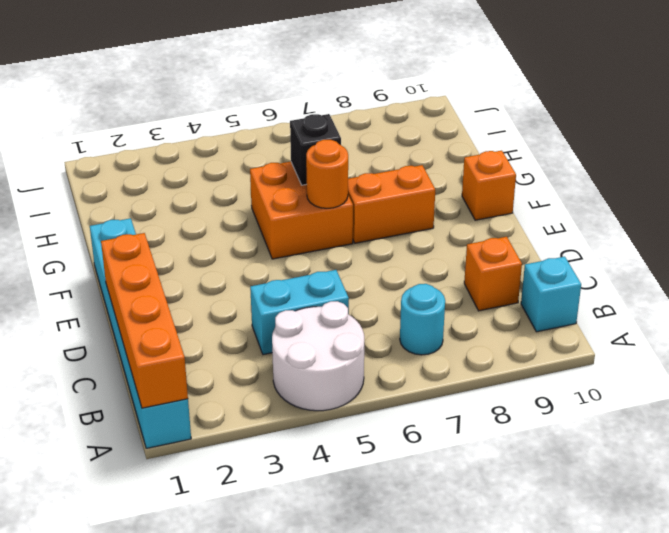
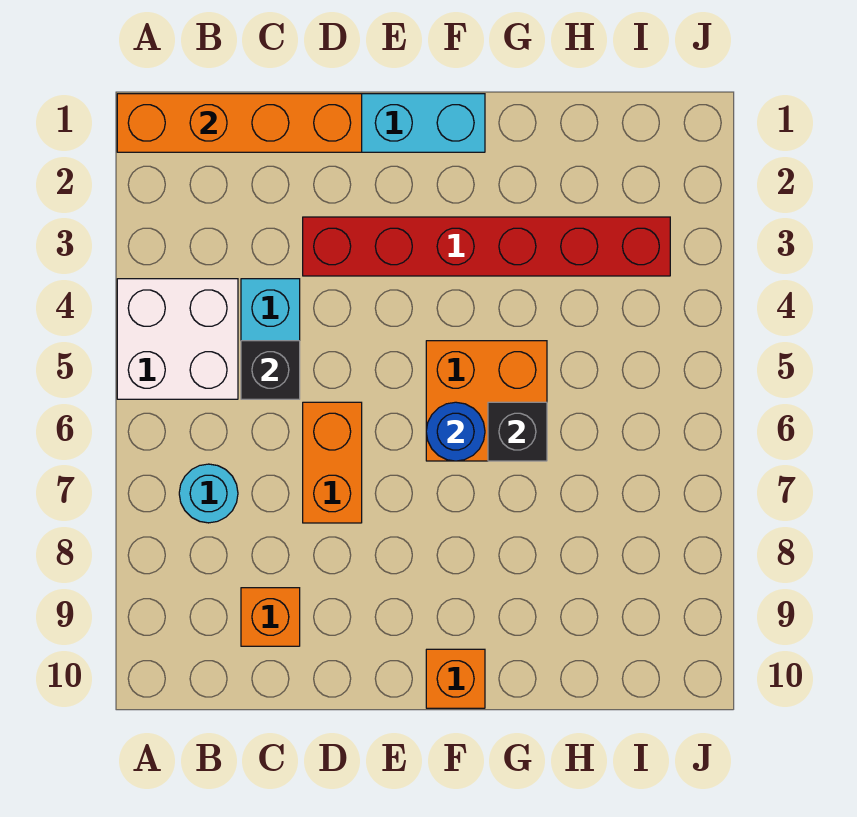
white 2x2 round brick [272,301,364,411] -> white 2x2 brick [117,279,238,399]
cyan 1x1 brick [521,257,581,332] -> none
none -> black 1x1 brick [241,341,300,399]
none -> red 1x6 brick [303,217,670,276]
orange 1x1 round brick [306,140,348,208] -> blue 1x1 round brick [426,402,485,461]
orange 1x2 brick [348,165,435,243] -> orange 1x2 brick moved to [303,402,362,523]

